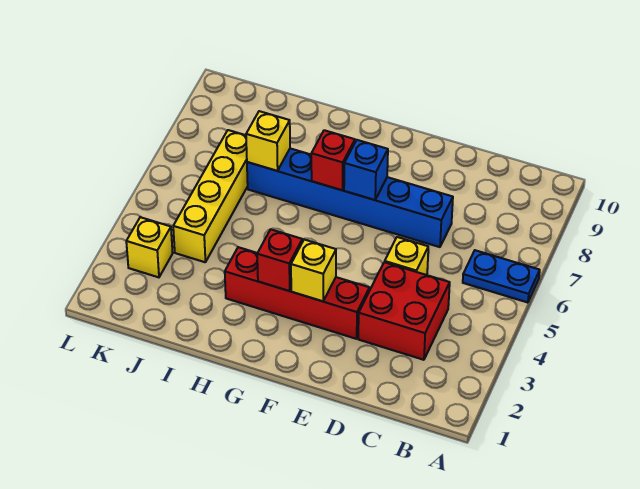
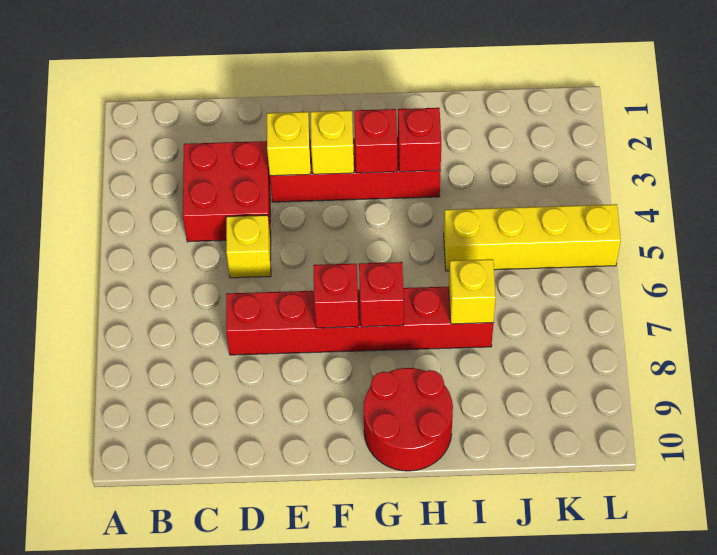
blue 1x2 plate [463,250,540,303] -> none
blue 1x6 brick [247,148,453,247] -> red 1x6 brick [226,287,493,355]
blue 1x1 brick [344,140,388,200] -> red 1x1 brick [313,264,359,328]
none -> red 2x2 round brick [363,368,453,471]
none -> red 1x1 brick [398,108,441,172]
yellow 1x4 brick [173,130,248,262] -> yellow 1x4 brick turned to [444,204,621,271]
yellow 1x1 brick [126,217,173,277] -> yellow 1x1 brick moved to [267,112,311,176]

